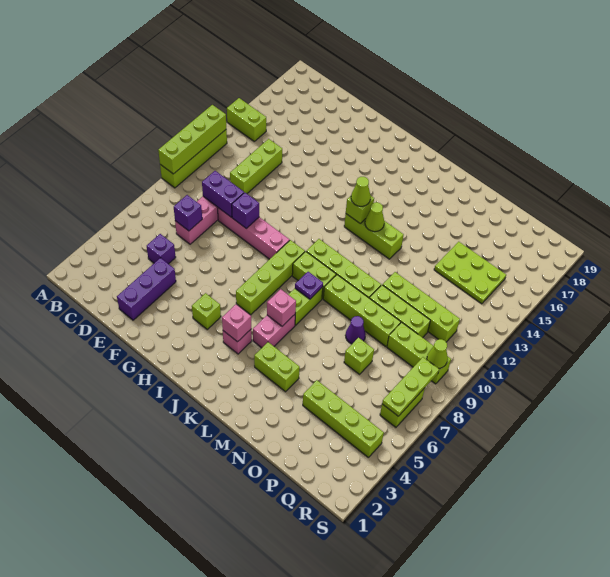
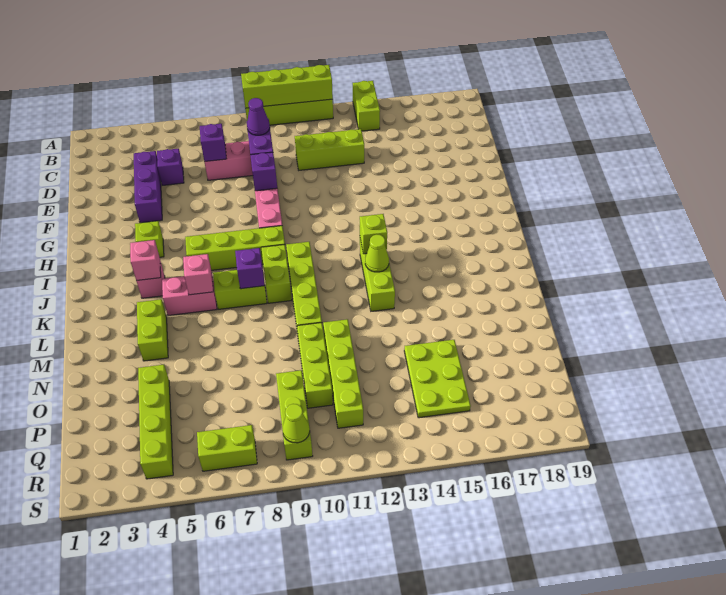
purple 1x3 brick [117,258,176,320] -> purple 1x3 brick turned to [134,151,162,223]
lime 1x1 cone [351,177,371,206] -> none
purple 1x1 plate [295,272,323,299] -> purple 1x1 brick [235,248,265,289]
lime 1x4 brick [323,275,401,346] -> none
purple 1x1 cone [345,316,365,344] -> purple 1x1 cone moved to [247,98,270,135]
lime 1x1 brick [344,338,374,374] -> none
lime 1x3 plate [382,357,439,416] -> none

